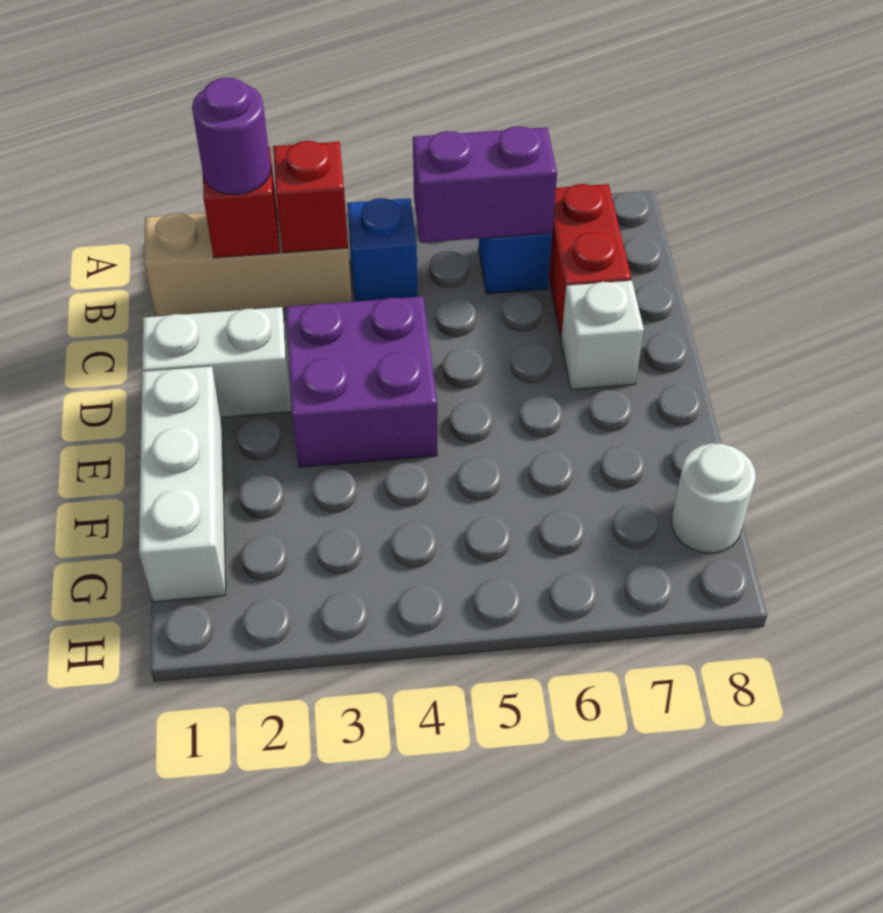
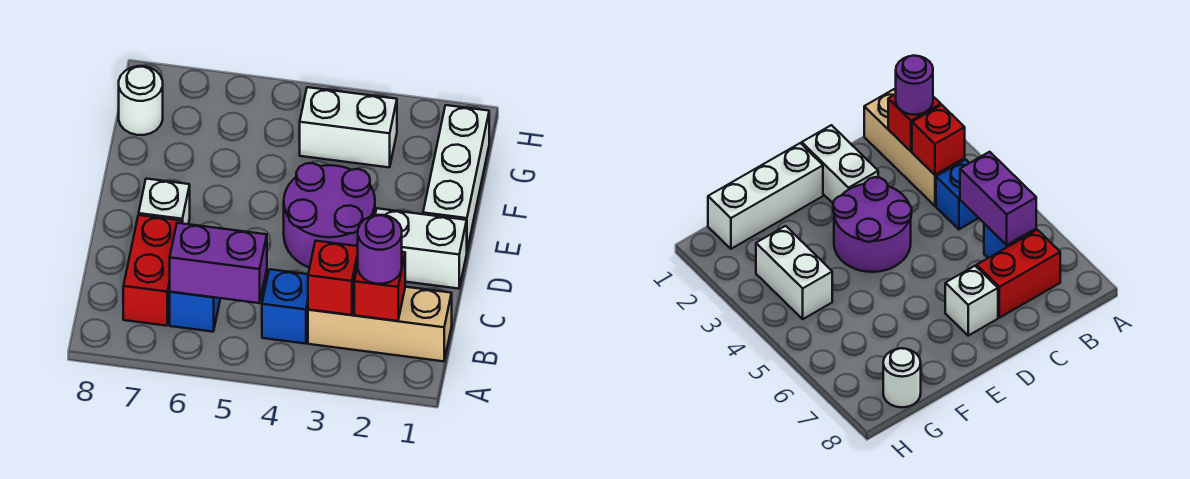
purple 2x2 brick [286,296,437,467] -> purple 2x2 round brick [284,163,375,268]
none -> white 1x2 brick [300,87,397,168]

